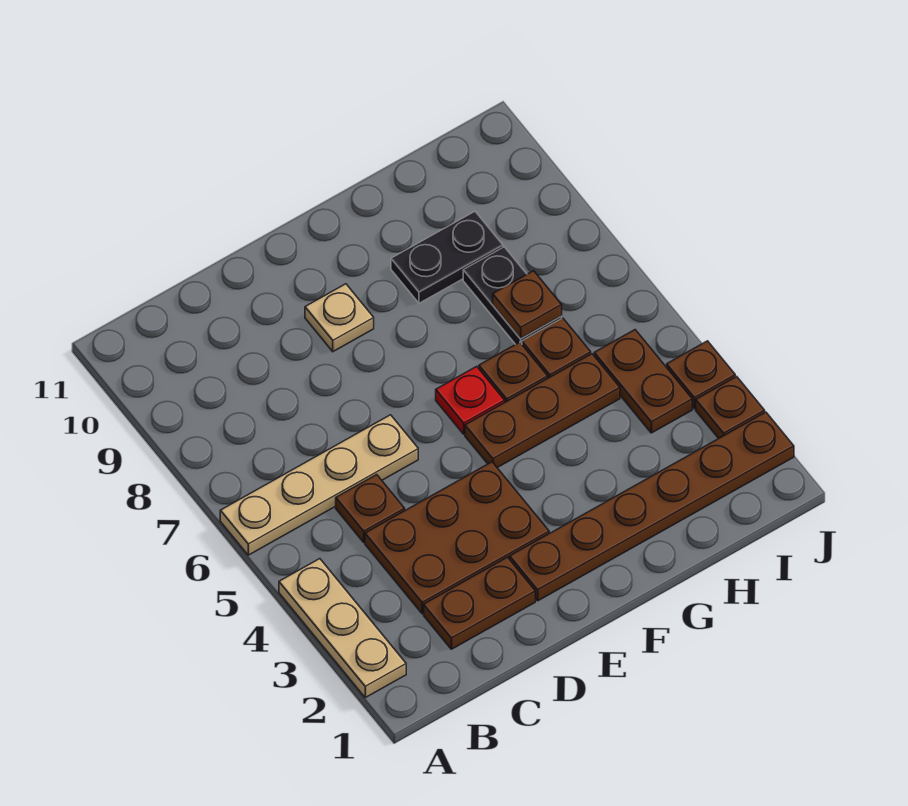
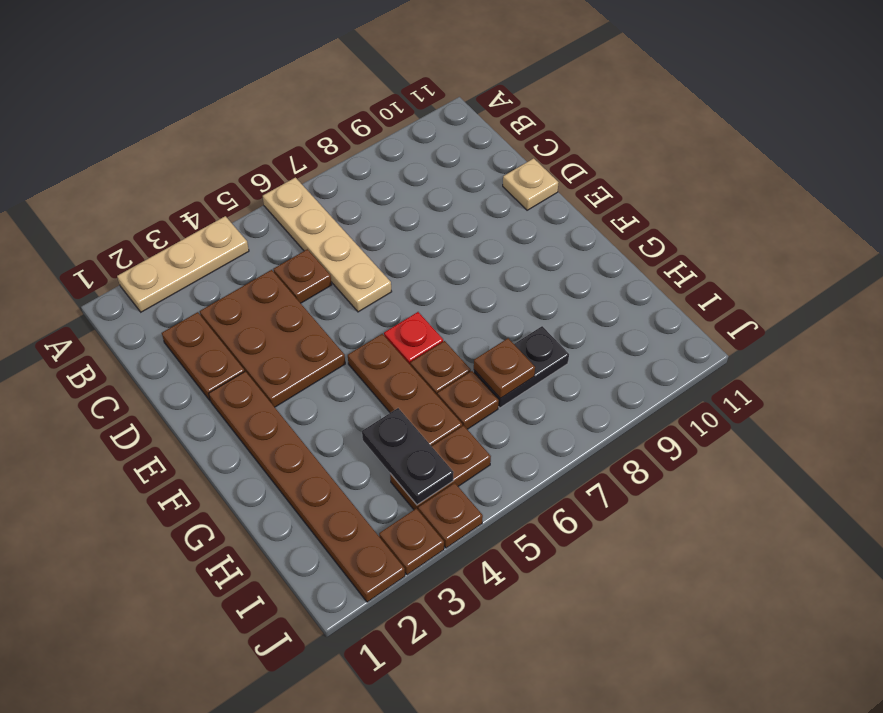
tan 1x1 plate [305,284,374,352] -> tan 1x1 plate moved to [503,158,559,210]
black 1x2 plate [391,211,503,303] -> black 1x2 plate moved to [362,408,454,505]

